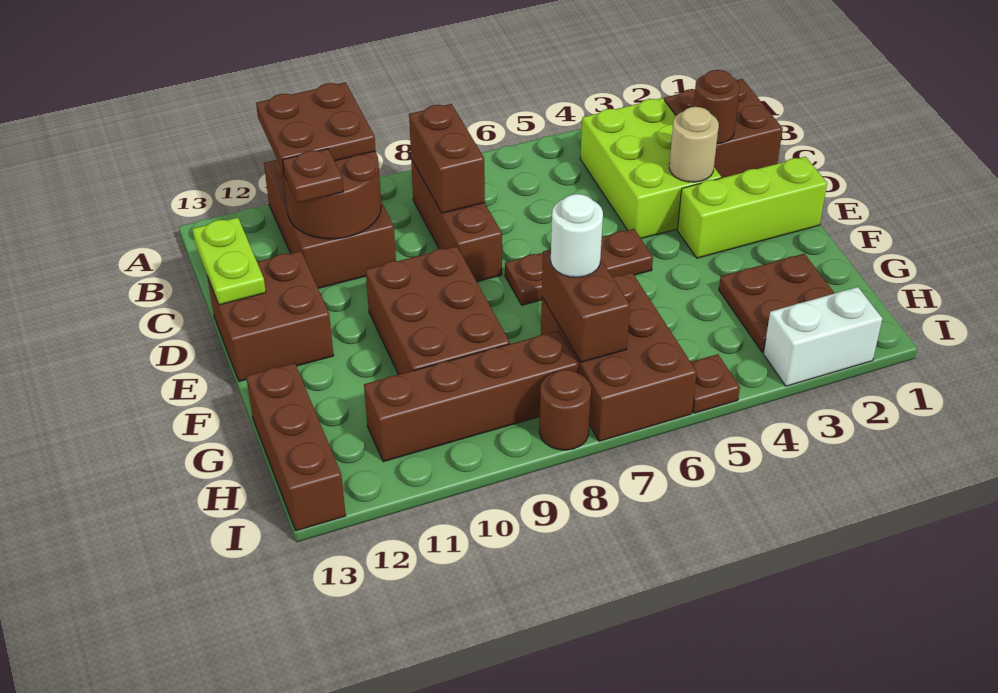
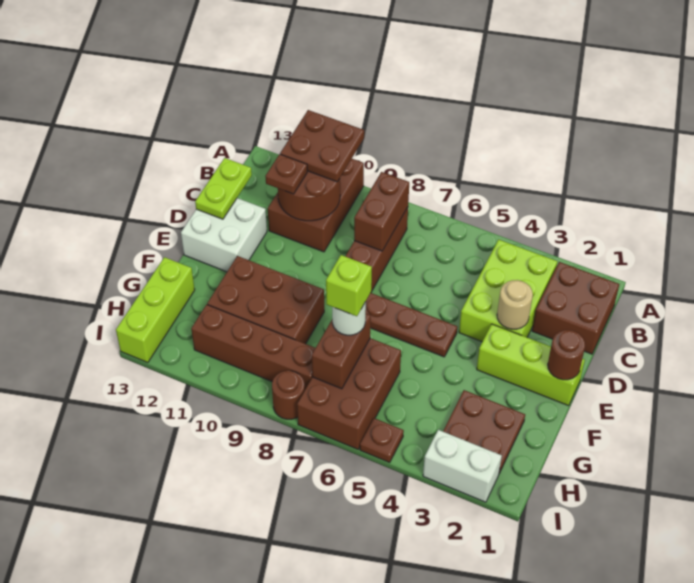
brown 1x1 round brick [693,70,740,144] -> brown 1x1 round brick moved to [548,330,585,380]
brown 2x2 brick [207,251,334,381] -> white 2x2 brick [181,198,267,272]
brown 2x3 brick [366,246,510,375] -> brown 2x3 brick turned to [207,256,324,344]
none -> lime 1x1 brick [326,255,372,316]
brown 1x3 brick [246,363,346,531] -> lime 1x3 brick [116,257,195,363]

